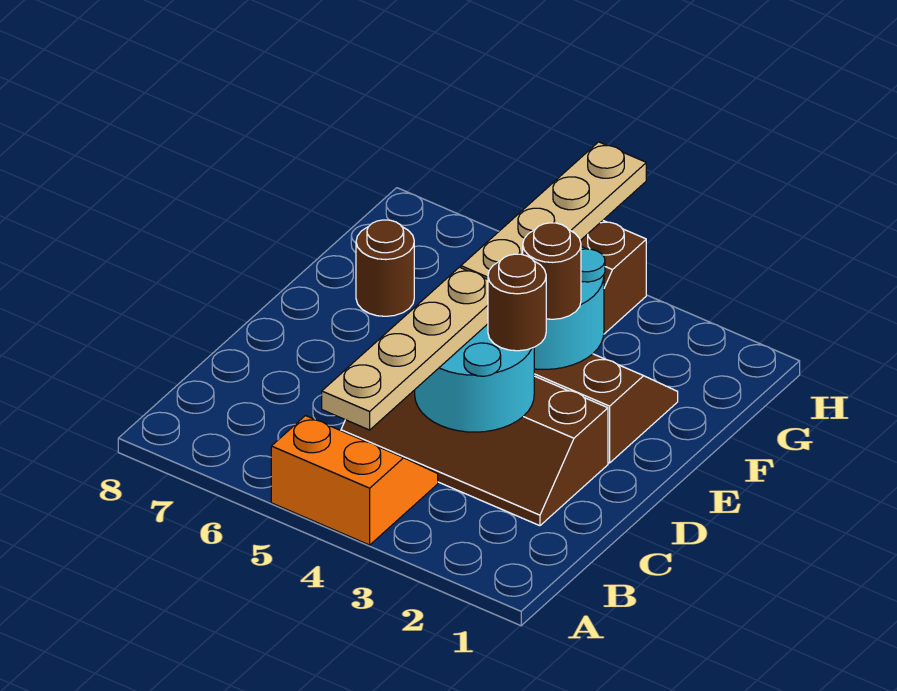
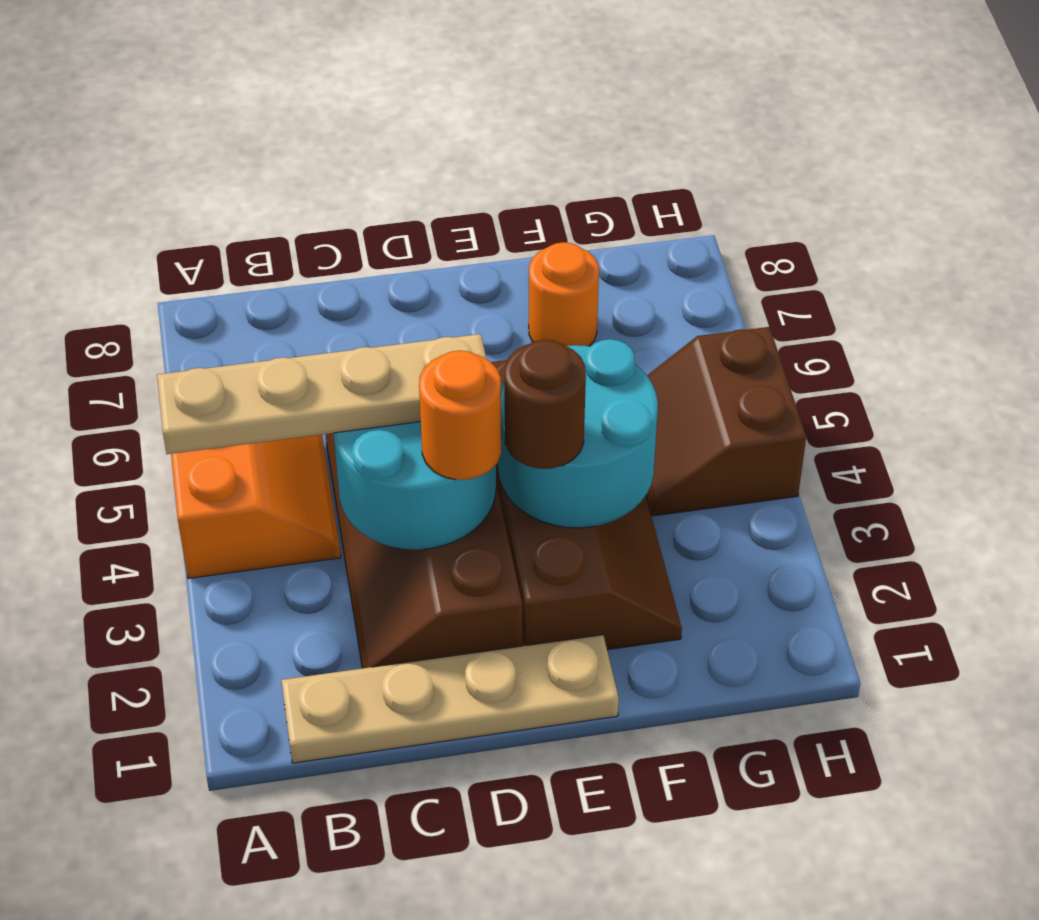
brown 1x1 round brick [488,254,546,351] -> orange 1x1 round brick [419,351,501,480]
tan 1x4 plate [461,142,646,279] -> tan 1x4 plate moved to [281,635,619,763]
brown 1x1 round brick [356,220,414,316] -> orange 1x1 round brick [529,242,599,346]

